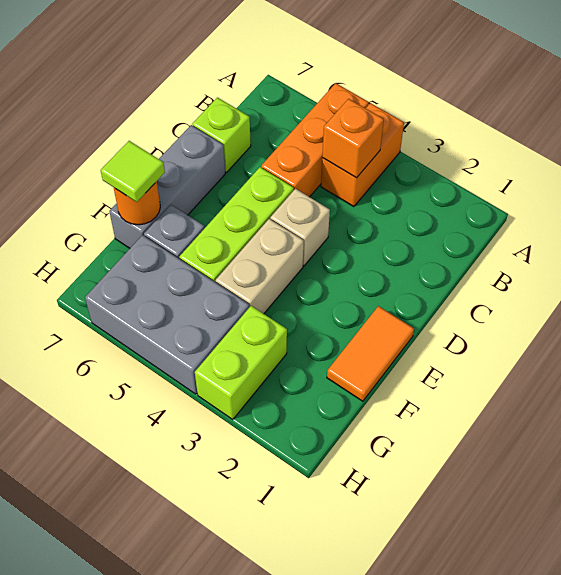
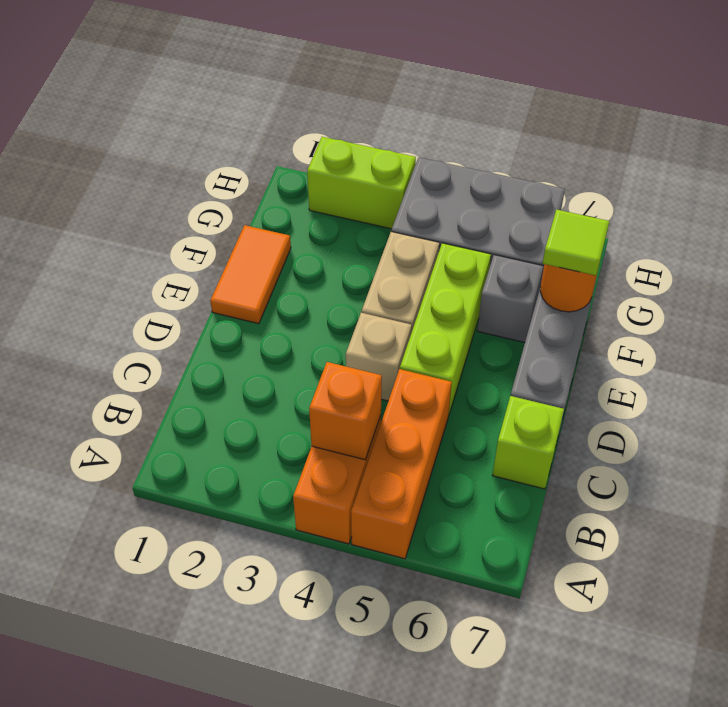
lime 1x2 brick [195,306,287,419] -> lime 1x2 brick turned to [307,137,416,229]

